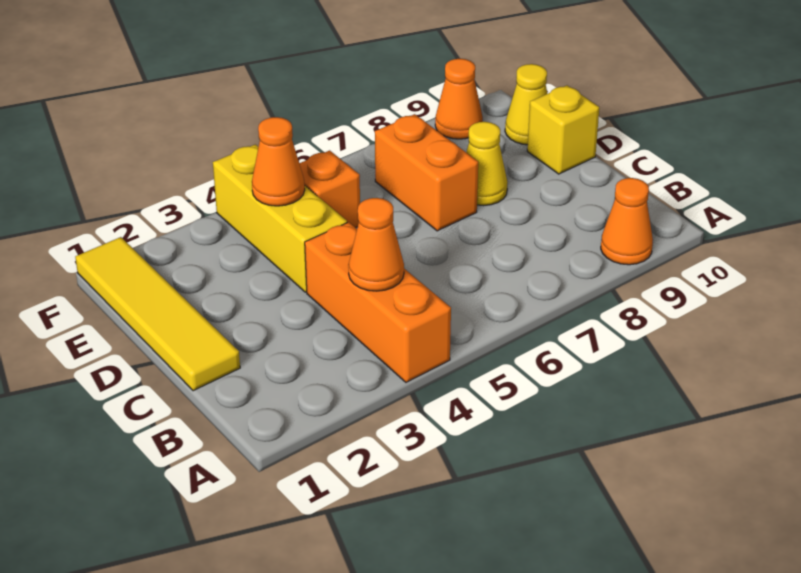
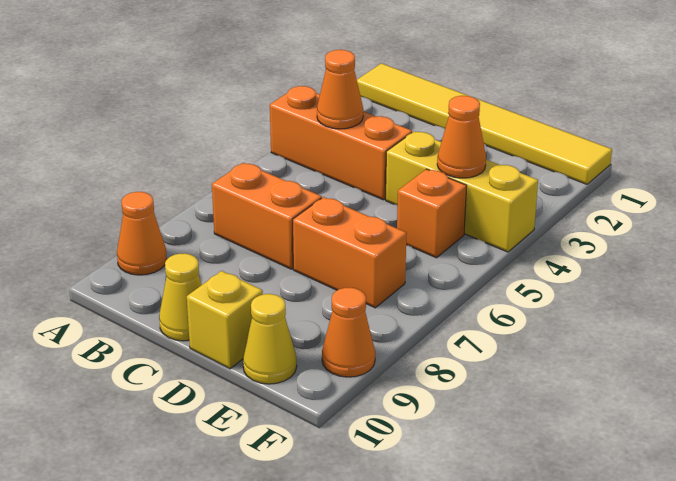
none -> orange 1x2 brick [212,163,322,269]
yellow 1x4 tile [75,237,240,391] -> yellow 1x6 tile [357,63,612,184]
yellow 1x1 cone [466,122,508,206] -> yellow 1x1 cone moved to [159,253,202,341]

